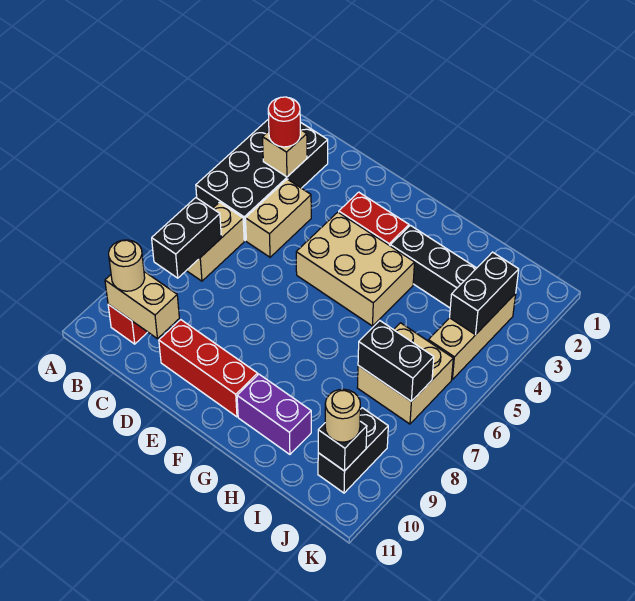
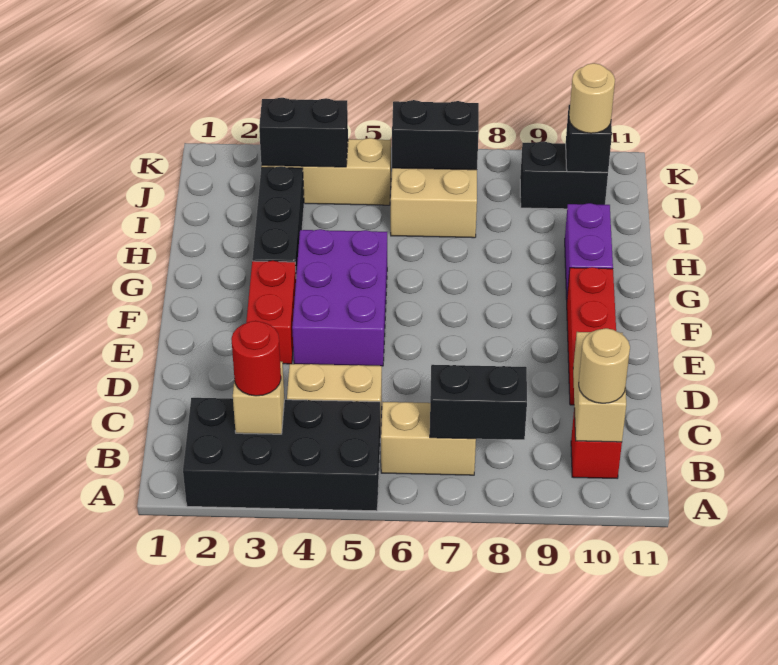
tan 2x3 brick [296,212,415,326] -> purple 2x3 brick [292,229,387,366]
black 1x2 brick [358,321,434,401] -> black 1x2 brick turned to [392,100,479,170]

